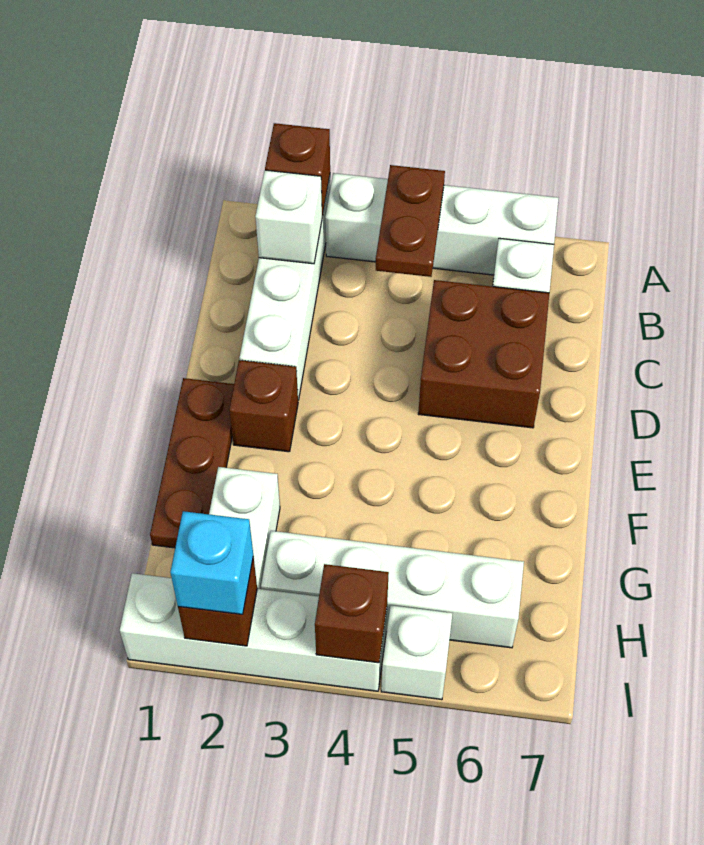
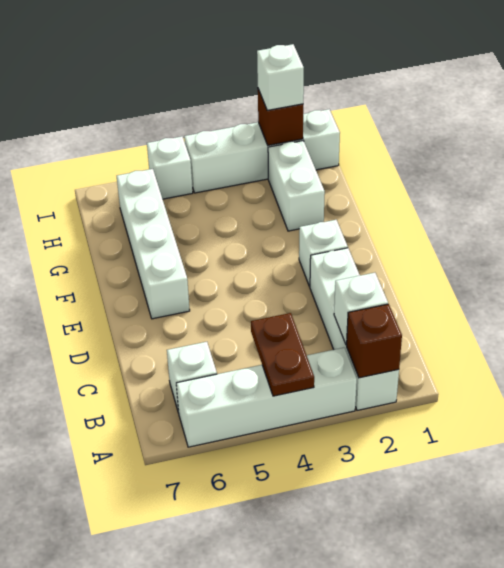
brown 2x2 brick [418,280,549,428] -> none
brown 1x3 plate [150,378,234,548] -> none
brown 1x1 brick [229,360,298,452] -> white 1x1 brick [299,220,348,287]
white 1x4 brick [261,531,524,648] -> white 1x4 brick turned to [117,169,190,319]
cyan 1x1 brick [170,511,253,615] -> white 1x1 brick [257,44,304,110]
brown 1x1 brick [315,564,389,663] -> none

